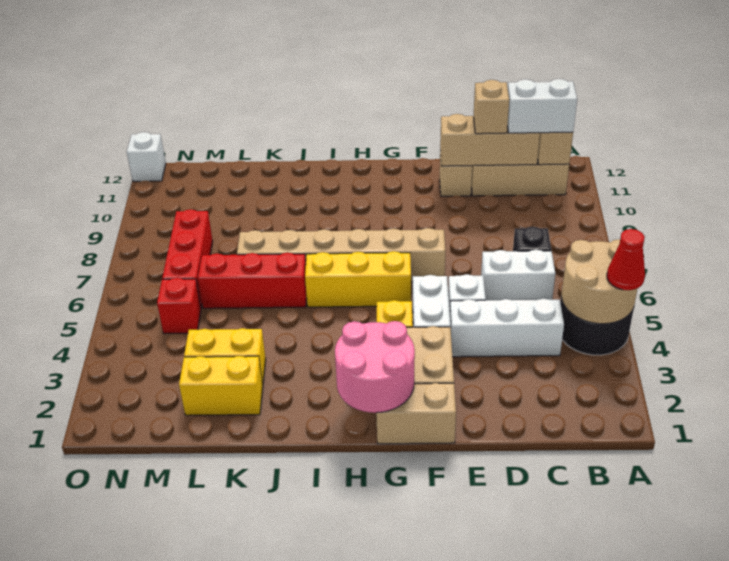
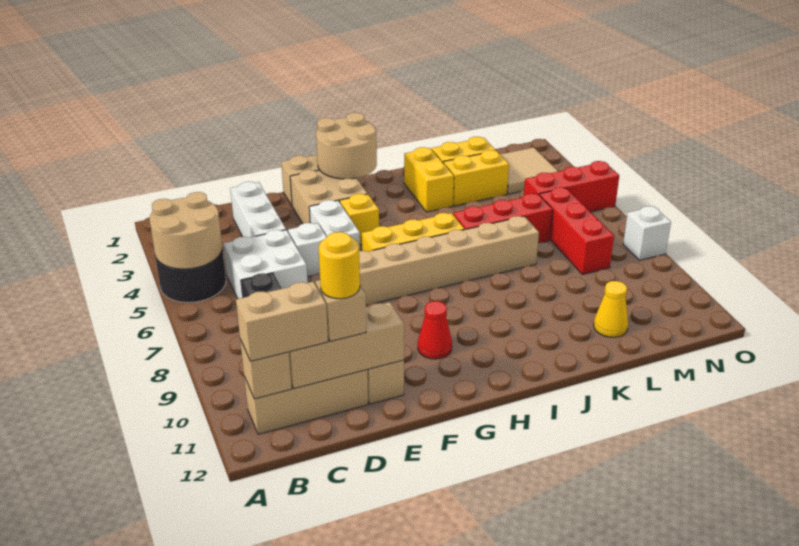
red 1x1 cone [607,229,645,290] -> red 1x1 cone moved to [418,301,452,359]
white 1x2 brick [507,79,577,133] -> tan 1x2 brick [236,282,328,361]
white 1x3 brick [450,299,564,357] -> white 1x3 brick turned to [230,182,286,238]
white 1x2 brick [481,250,555,300] -> white 2x2 brick [223,230,308,299]
none -> yellow 1x1 round brick [319,232,360,299]
pink 2x2 round brick [335,321,415,413] -> tan 2x2 round brick [316,113,377,179]
none -> yellow 1x2 brick [404,147,454,212]
none -> yellow 1x1 cone [594,281,628,337]
none -> tan 2x2 tile [500,147,558,194]
red 1x1 brick [157,278,201,334] -> red 1x3 brick [524,161,619,212]
white 1x1 brick [127,132,166,181] -> white 1x1 brick moved to [623,206,671,260]

